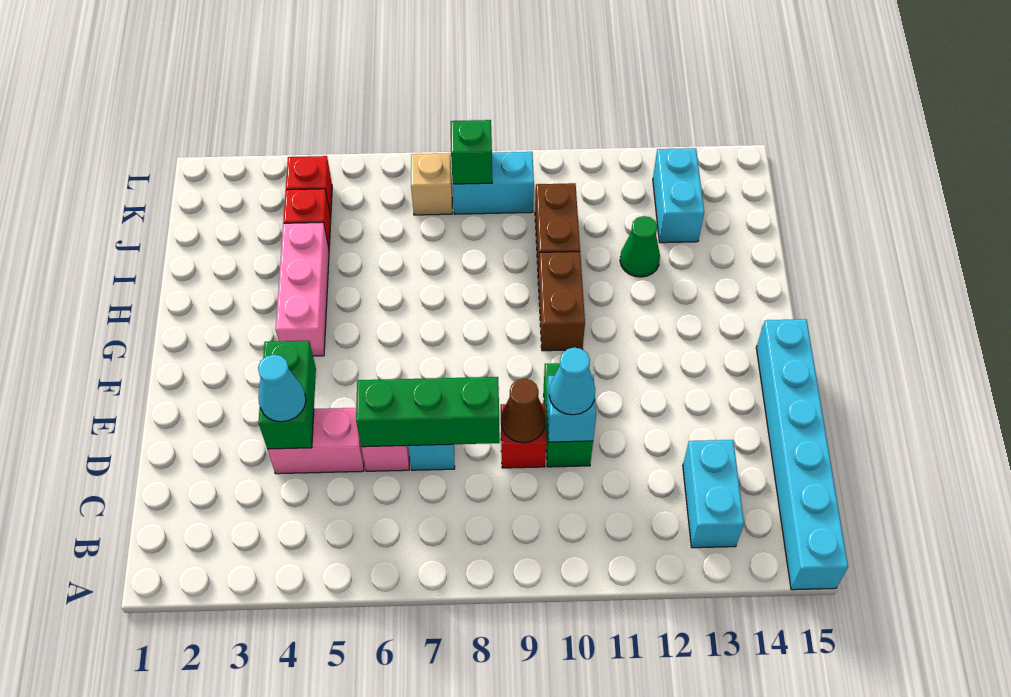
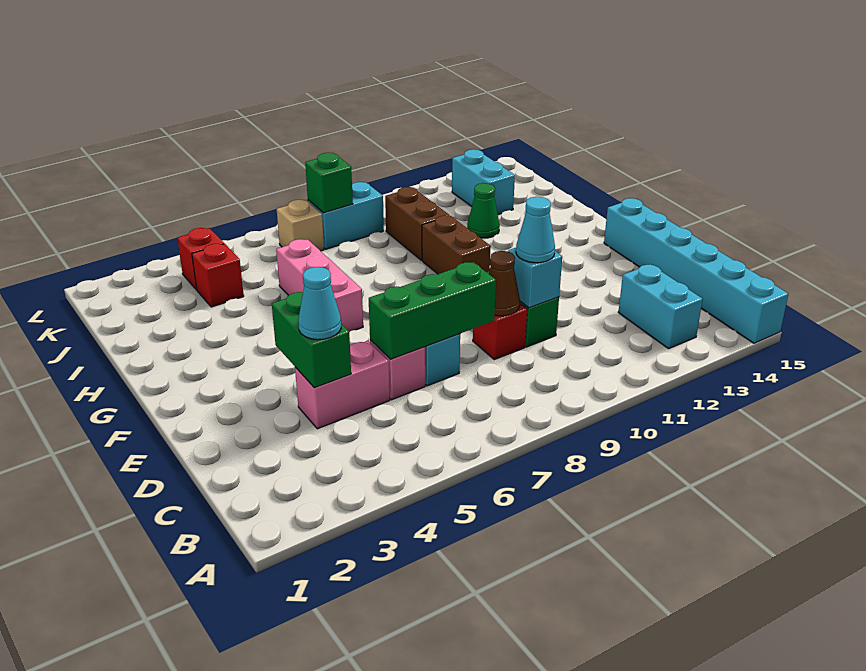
pink 1x3 brick [276,223,329,356] -> pink 1x3 brick moved to [276,239,363,332]

